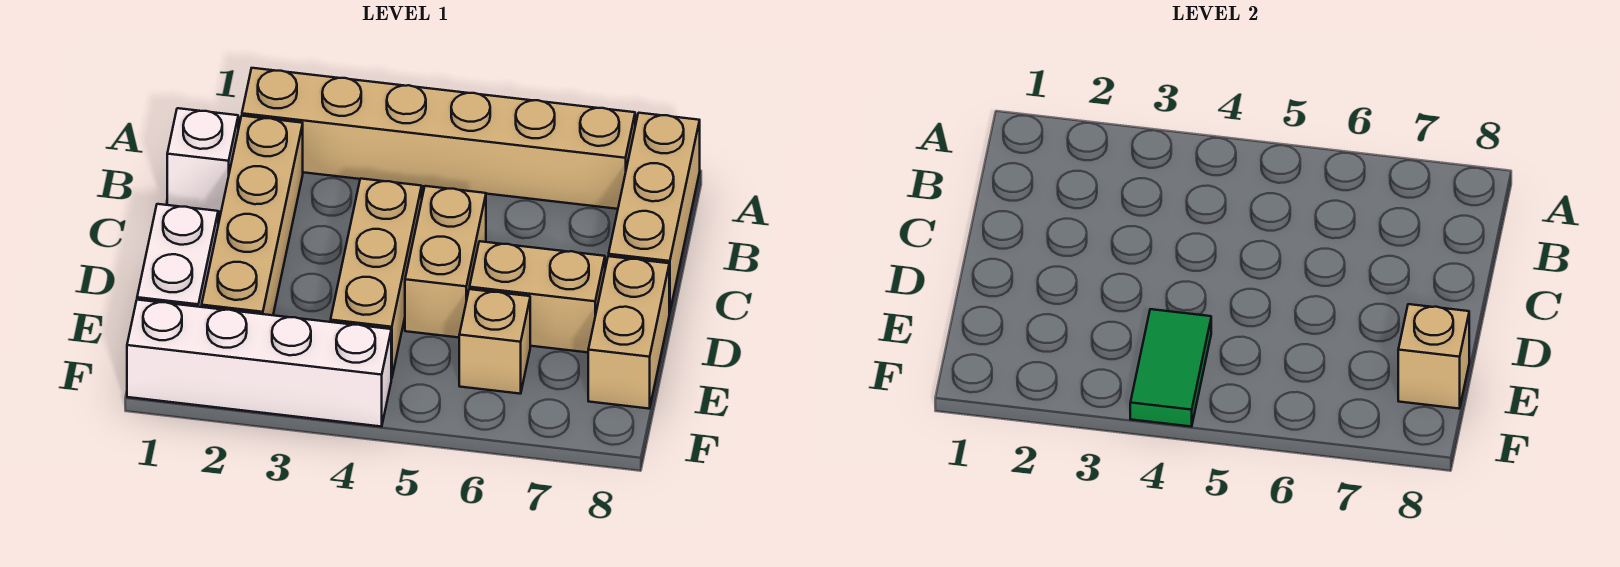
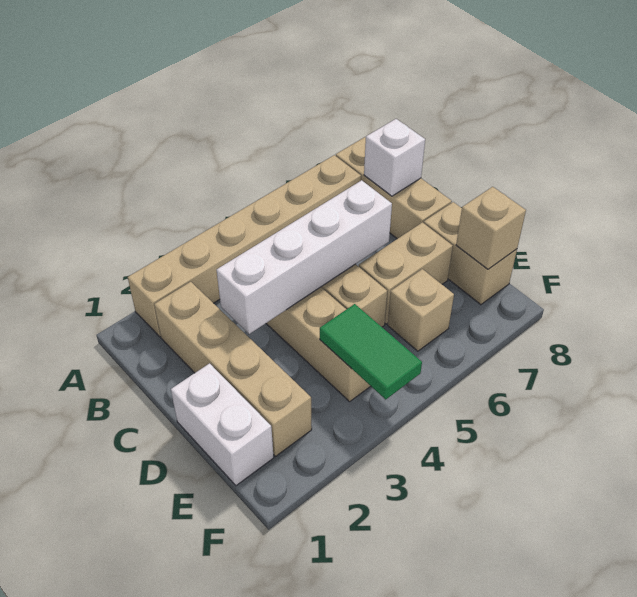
white 1x1 brick [167,108,238,212] -> white 1x1 brick moved to [364,119,425,196]
white 1x4 brick [127,300,391,427] -> white 1x4 brick moved to [217,180,392,334]

